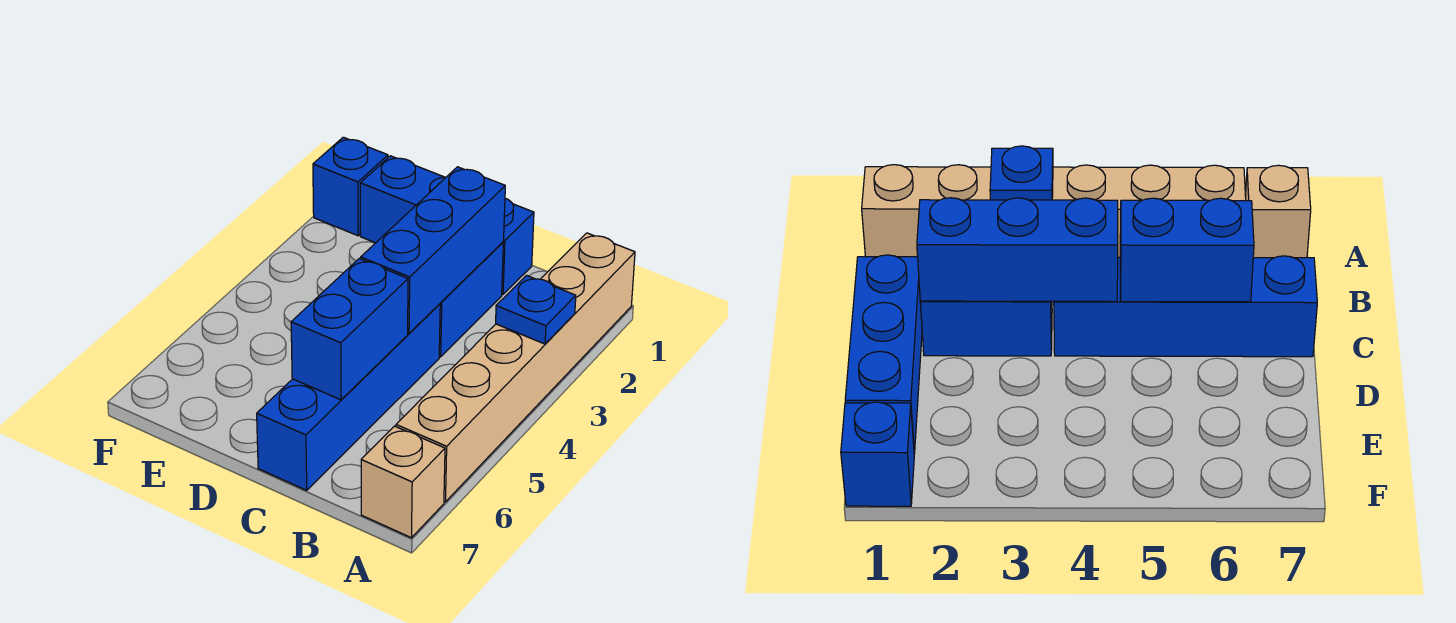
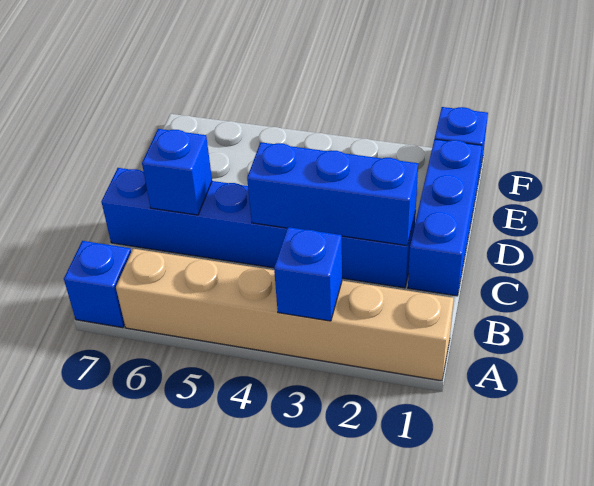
blue 1x1 plate [496,276,576,344] -> blue 1x1 brick [274,227,342,321]
tan 1x1 brick [361,426,445,538] -> blue 1x1 brick [64,241,131,328]
blue 1x2 brick [291,259,408,400] -> blue 1x1 brick [142,129,212,215]

